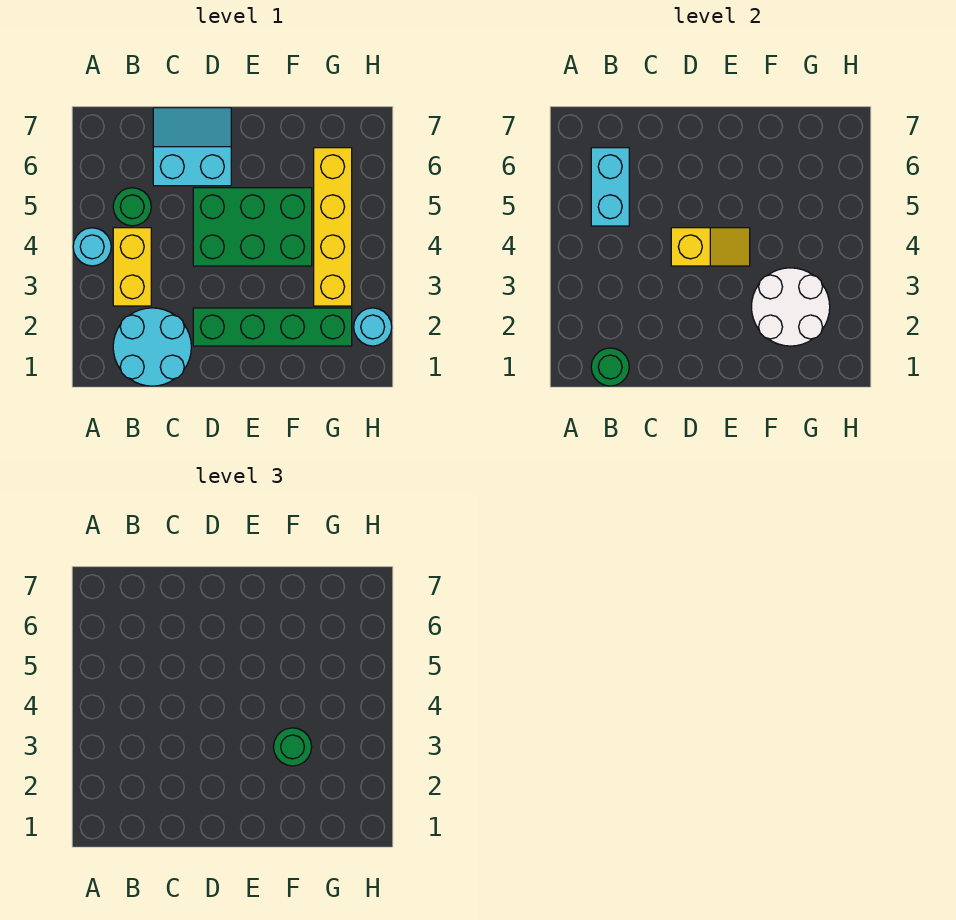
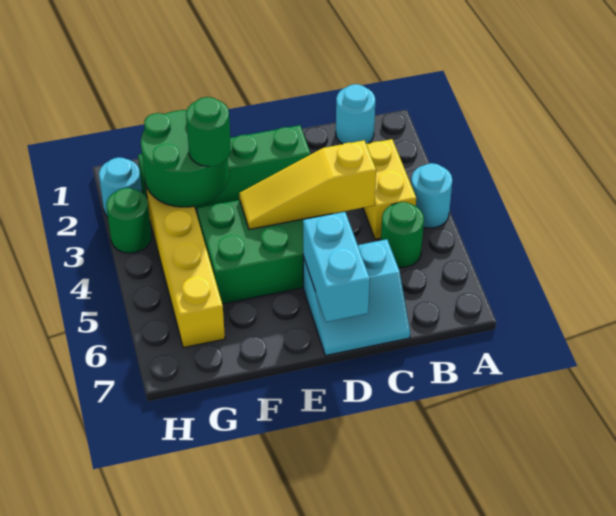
cyan 2x2 round brick [113,308,191,386] -> cyan 1x1 round brick [336,84,375,144]
green 1x1 round brick [591,348,629,386] -> green 1x1 round brick moved to [106,188,151,253]
cyan 1x2 brick [591,148,629,226] -> cyan 1x2 brick moved to [303,212,370,322]
yellow 1x2 slope [671,228,750,266] -> yellow 1x3 slope [239,140,376,229]
white 2x2 round brick [752,268,830,346] -> green 2x2 round brick [141,110,229,207]

